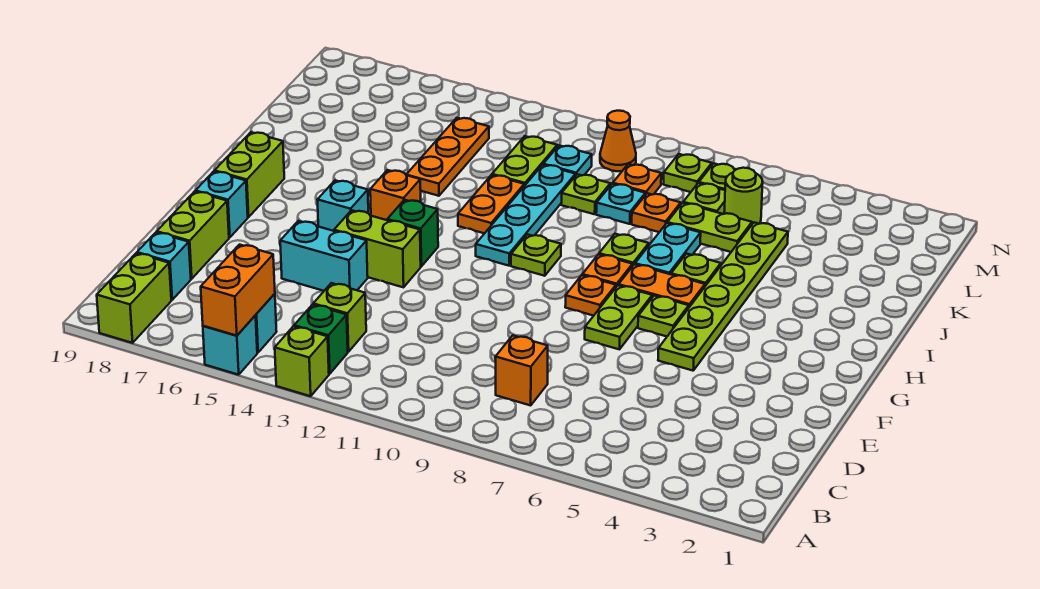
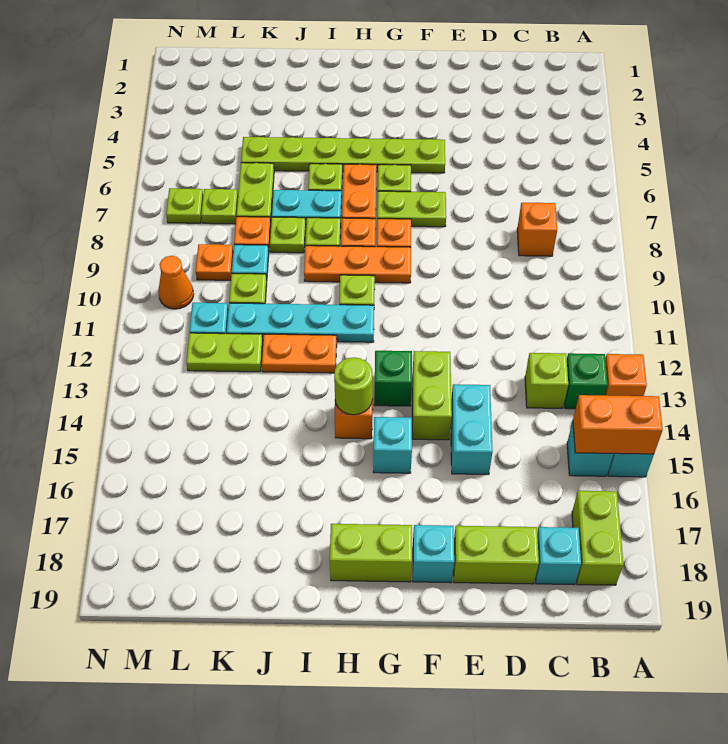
lime 1x1 brick [275,326,329,396] -> orange 1x1 brick [605,354,647,396]
lime 1x2 brick [97,253,171,343] -> lime 1x2 brick turned to [572,490,623,585]
orange 1x3 plate [407,118,489,196] -> orange 1x3 plate moved to [304,246,411,283]
lime 1x1 round brick [724,168,763,224] -> lime 1x1 round brick moved to [334,357,373,415]
lime 1x1 plate [663,154,712,192] -> lime 1x1 plate moved to [270,217,306,253]

